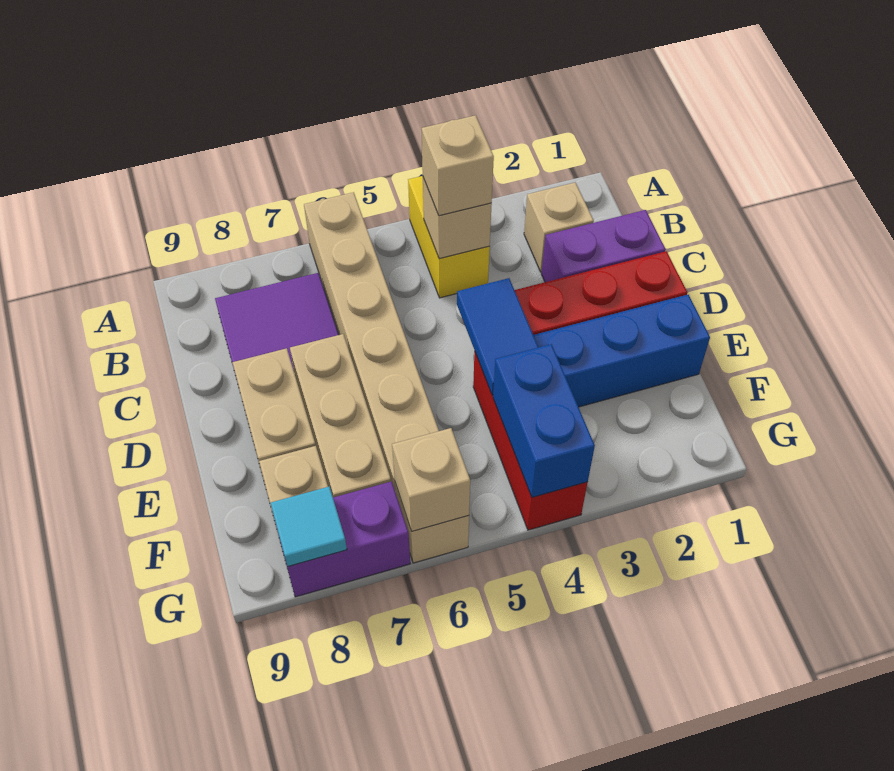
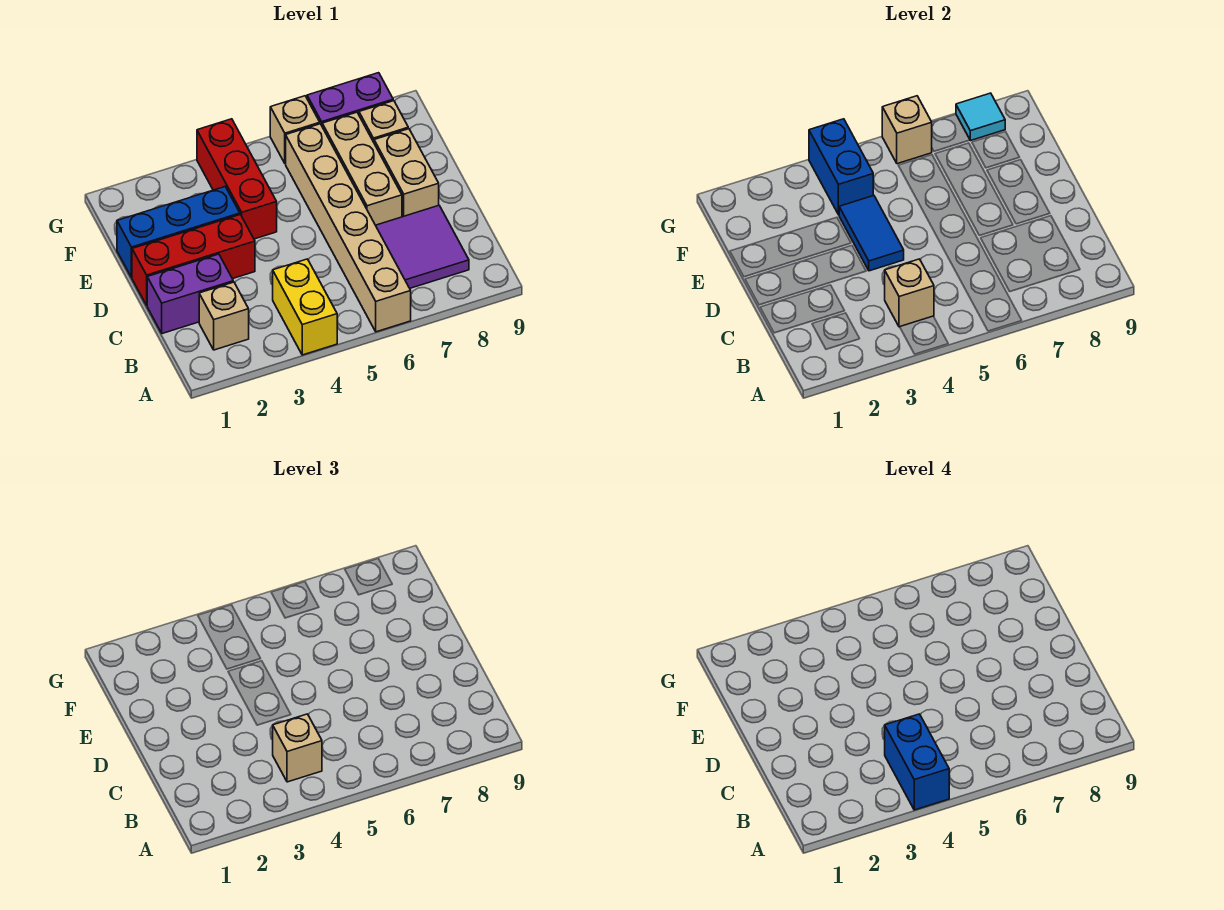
none -> blue 1x2 brick [885,714,949,810]

